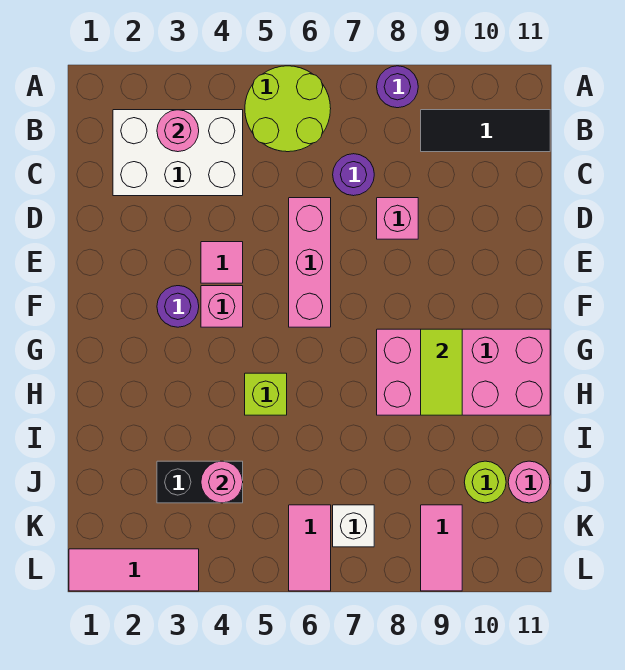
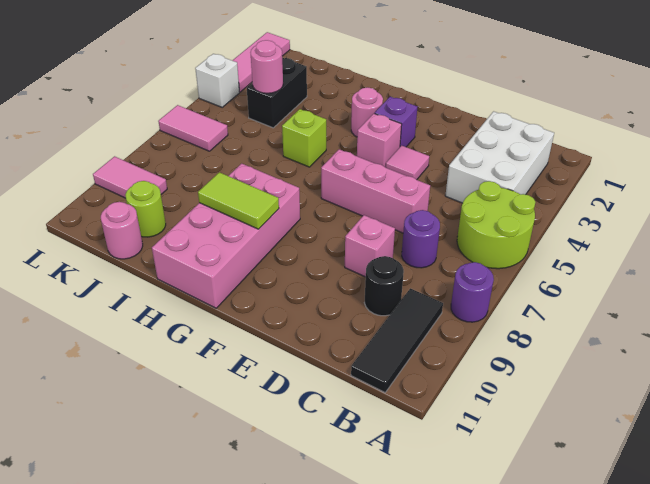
pink 1x1 round brick [157,110,199,152] -> pink 1x1 round brick moved to [351,87,383,137]
none -> black 1x1 round brick [364,256,404,316]
purple 1x1 round brick [157,286,199,327] -> purple 1x1 brick [375,97,417,147]
white 1x1 brick [333,505,374,547] -> white 1x1 brick moved to [195,54,240,107]

